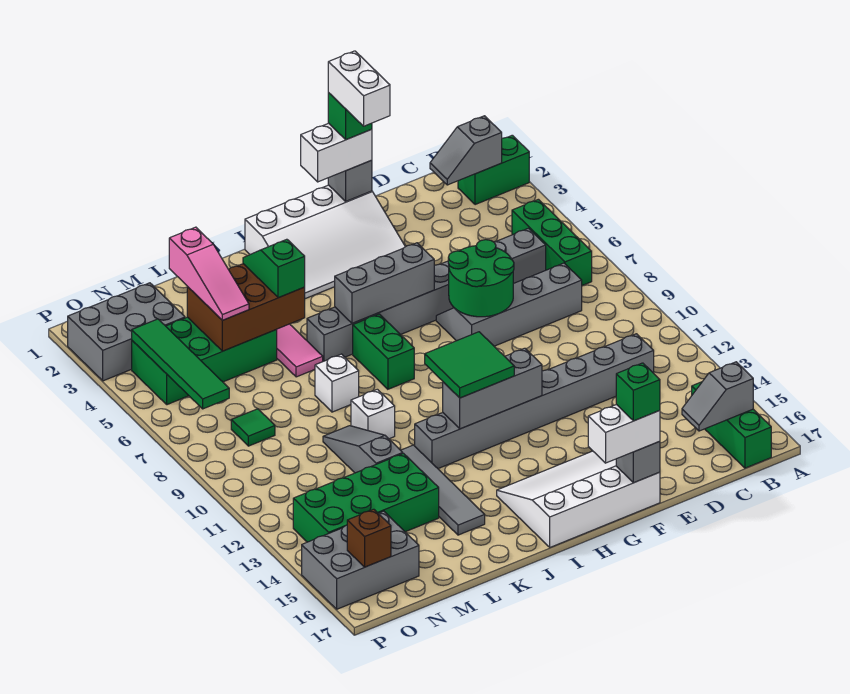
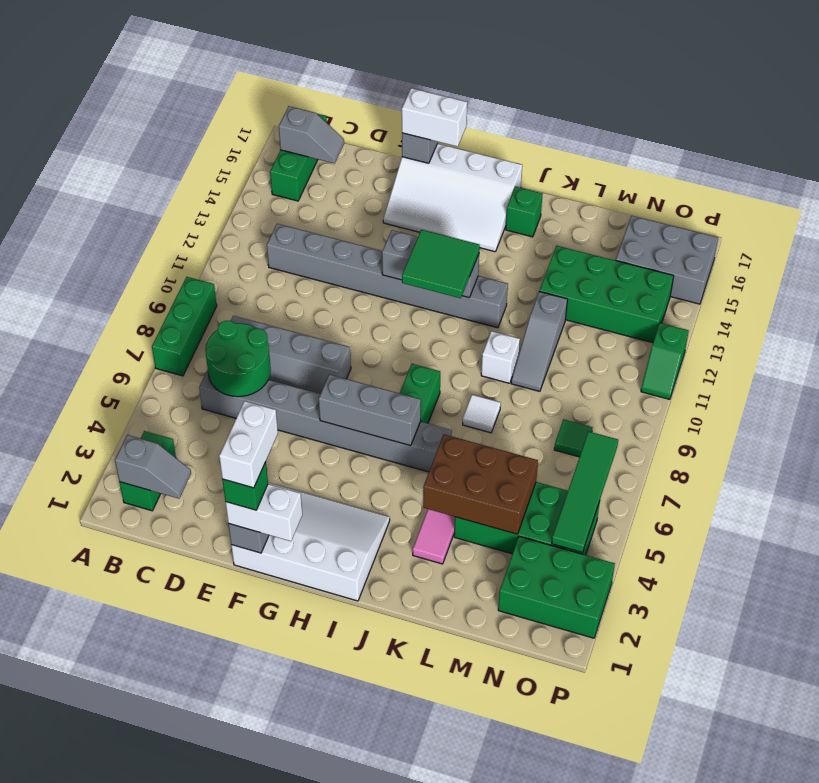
green 1x2 brick [458,135,529,205] -> green 1x2 brick turned to [120,431,176,511]
green 1x3 brick [512,199,592,285] -> green 1x3 brick moved to [152,277,217,376]
green 2x2 round brick [448,240,514,317] -> green 2x2 round brick moved to [205,321,271,397]
green 1x1 brick [616,363,660,421] -> green 1x1 brick moved to [506,187,543,237]
green 1x2 slope [243,239,305,298] -> green 1x2 slope moved to [641,323,689,399]
white 1x1 brick [315,354,359,412] -> white 1x1 tile [463,395,501,433]
grey 1x4 tile [401,445,485,535] -> none
pink 1x3 slope [169,227,249,320] -> none
grey 2x3 brick [68,283,185,381] -> green 2x3 brick [498,536,615,638]
brown 1x1 brick [347,509,391,567] -> none

